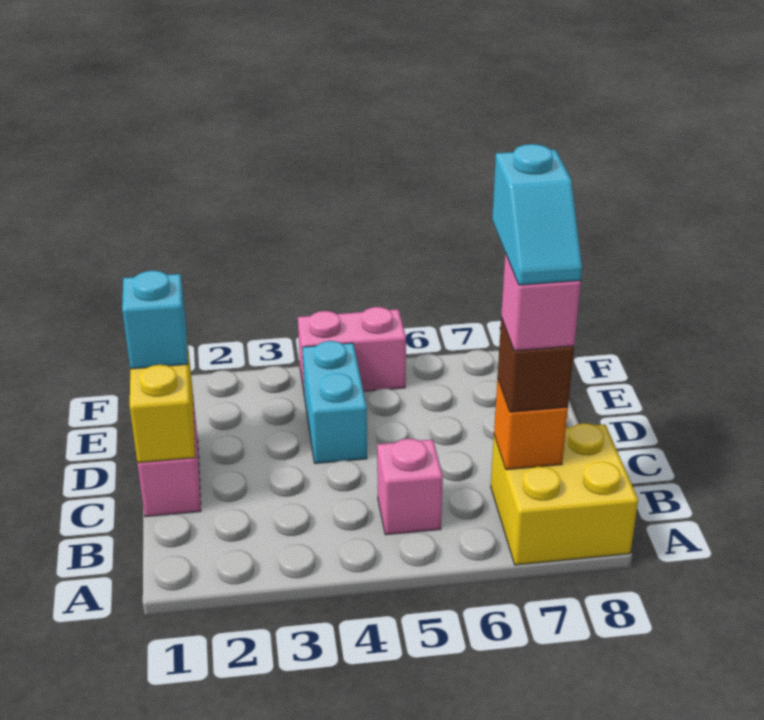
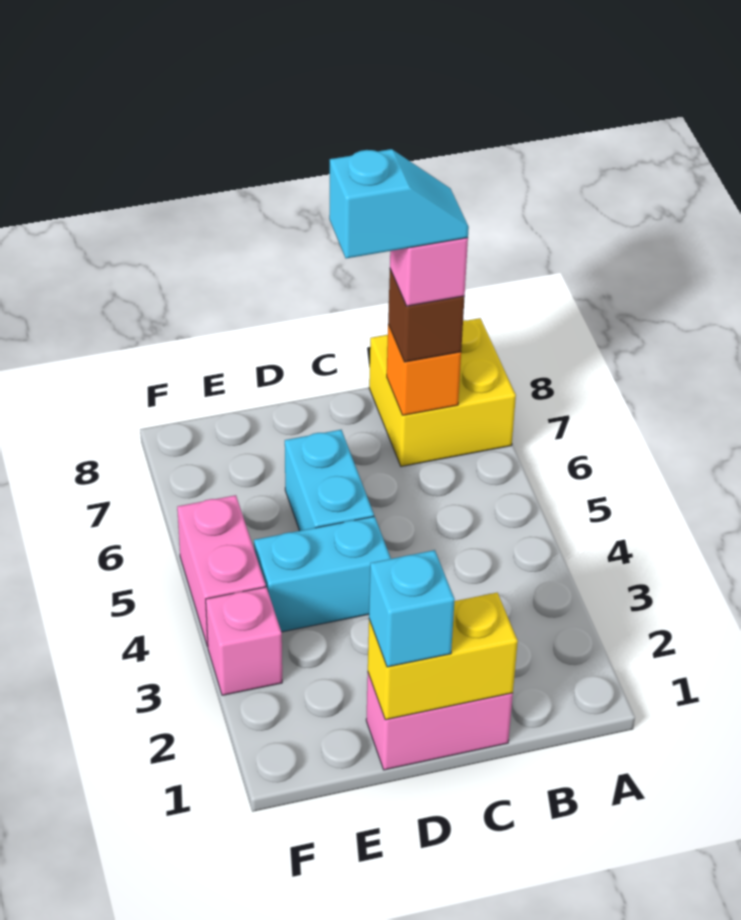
pink 1x1 brick [377,439,443,535] -> pink 1x1 brick moved to [206,587,282,695]
none -> cyan 1x2 brick [285,430,374,531]

